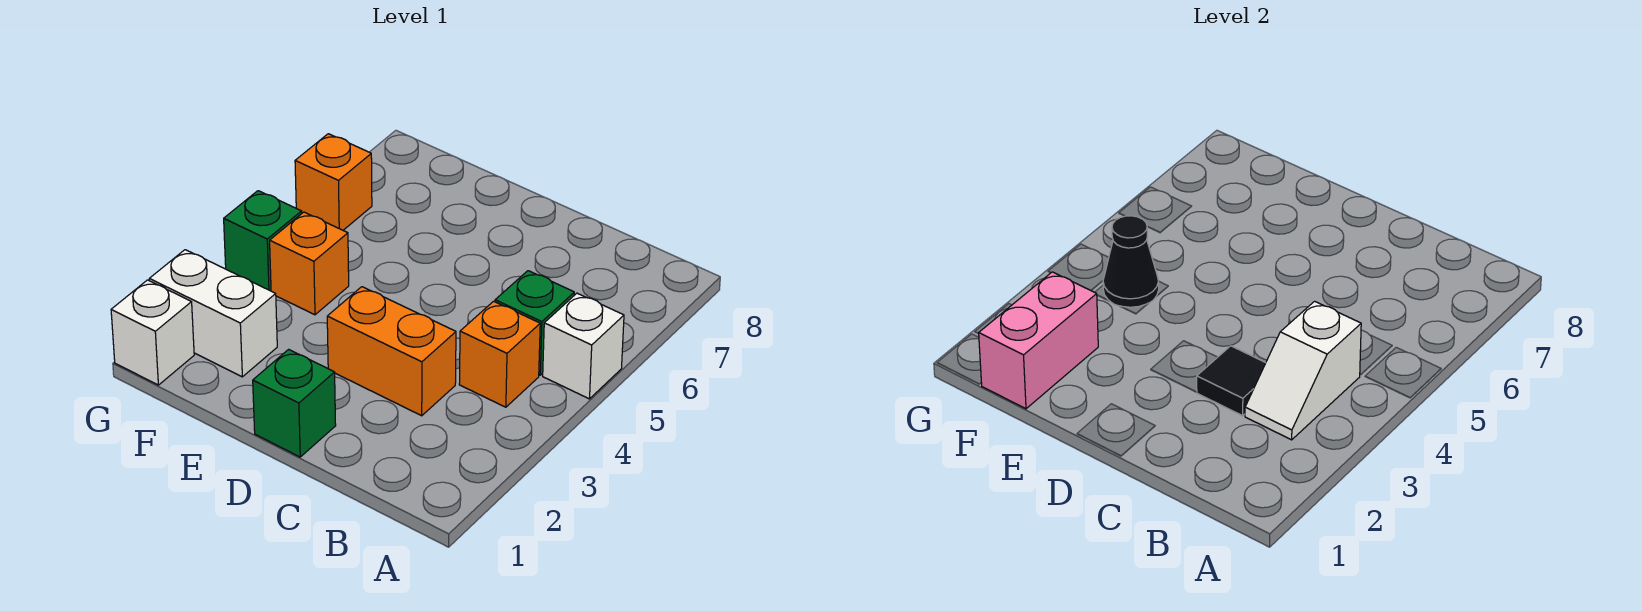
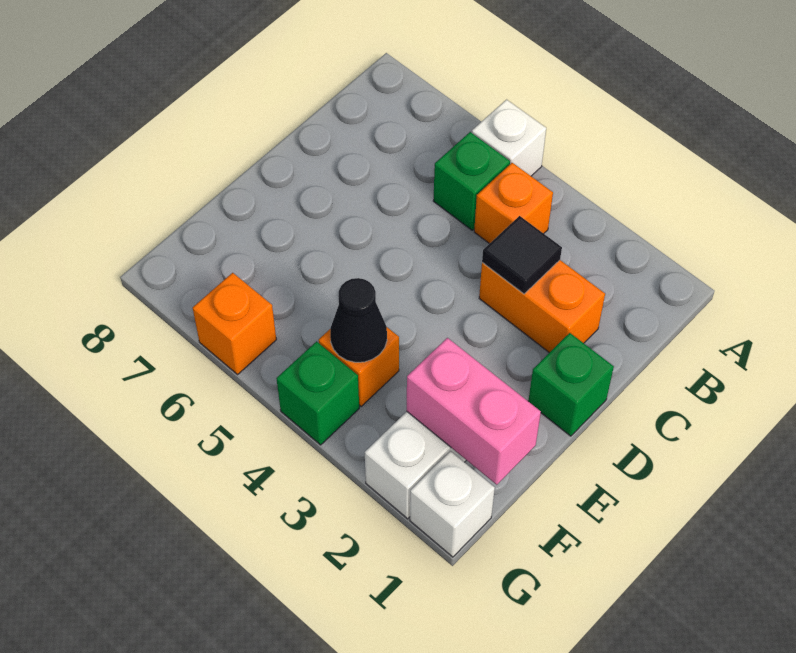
white 1x2 slope [1245,301,1361,440] -> none
orange 1x2 brick [327,287,456,416] -> orange 1x2 brick turned to [479,260,605,353]

